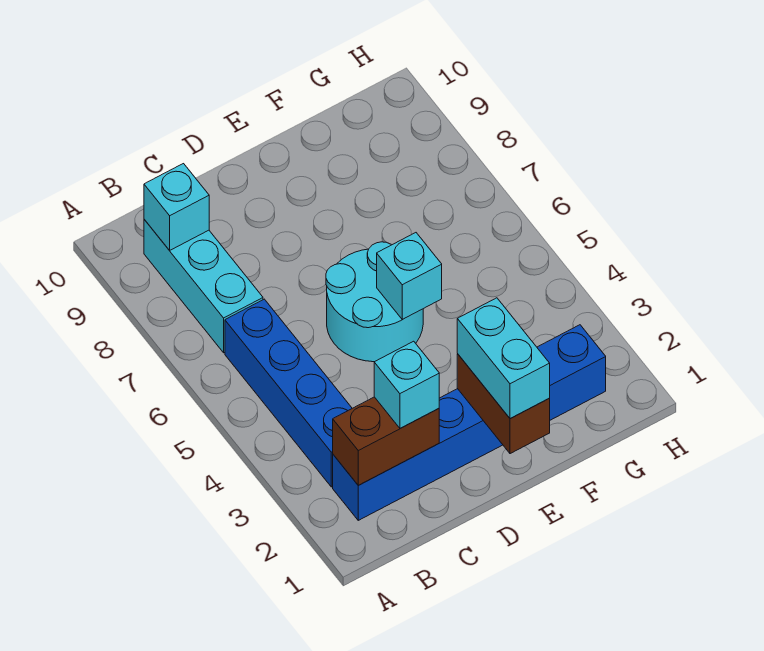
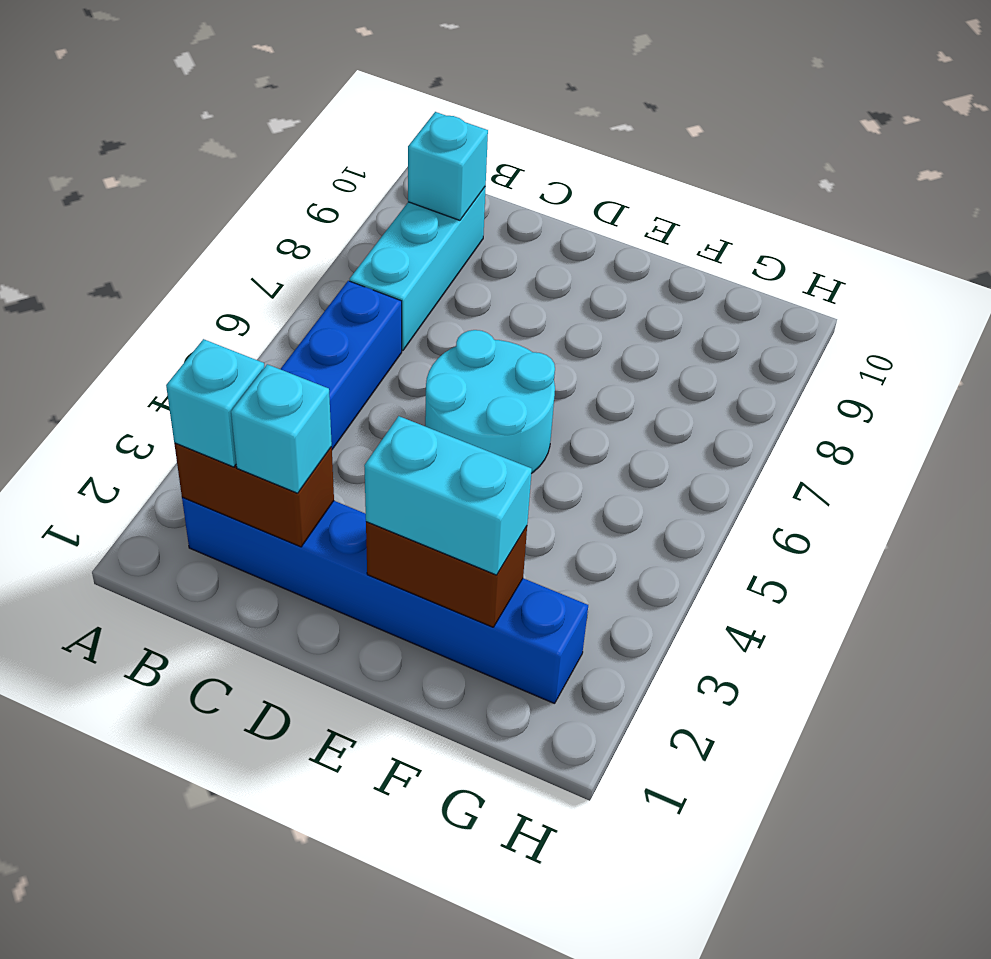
brown 1x2 brick [457,354,550,454] -> brown 1x2 brick turned to [366,522,527,627]
cyan 1x2 brick [457,298,550,419] -> cyan 1x2 brick turned to [364,416,532,575]
cyan 1x1 brick [377,233,442,320] -> cyan 1x1 brick moved to [166,339,264,467]

